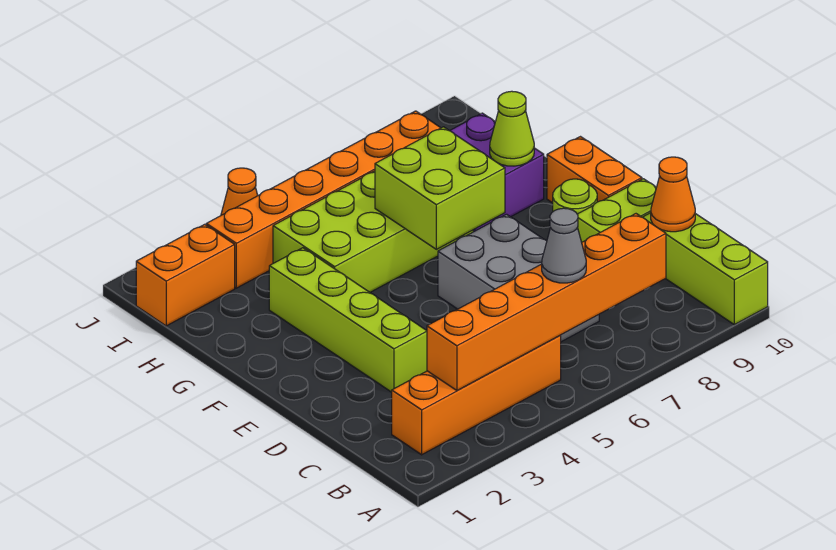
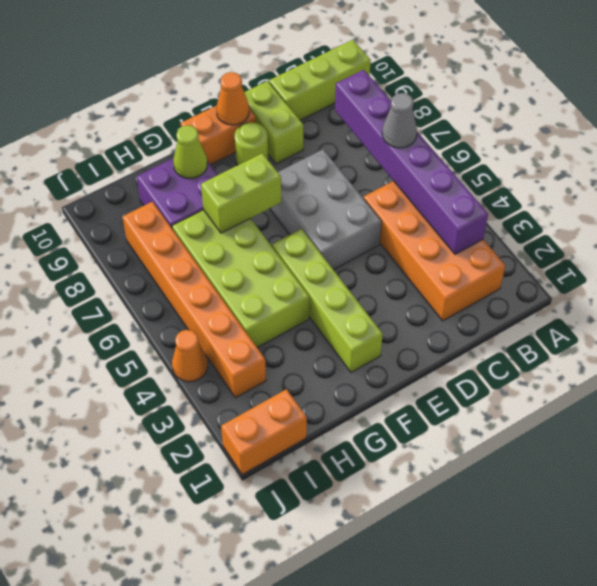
orange 1x4 brick [392,336,561,455] -> orange 2x4 brick [364,181,505,321]
orange 1x6 brick [427,214,666,391] -> purple 1x6 brick [335,70,488,254]
grey 2x3 brick [438,214,599,342] -> grey 2x3 brick turned to [270,149,382,270]
orange 1x1 cone [651,157,695,232] -> orange 1x1 cone moved to [216,72,249,125]
lime 1x4 brick [269,248,427,392] -> lime 1x4 brick turned to [272,229,383,372]
lime 2x2 brick [375,127,505,249] -> lime 1x2 brick [201,153,281,233]
orange 1x2 brick [136,224,235,326] -> orange 1x2 brick turned to [221,389,307,475]

